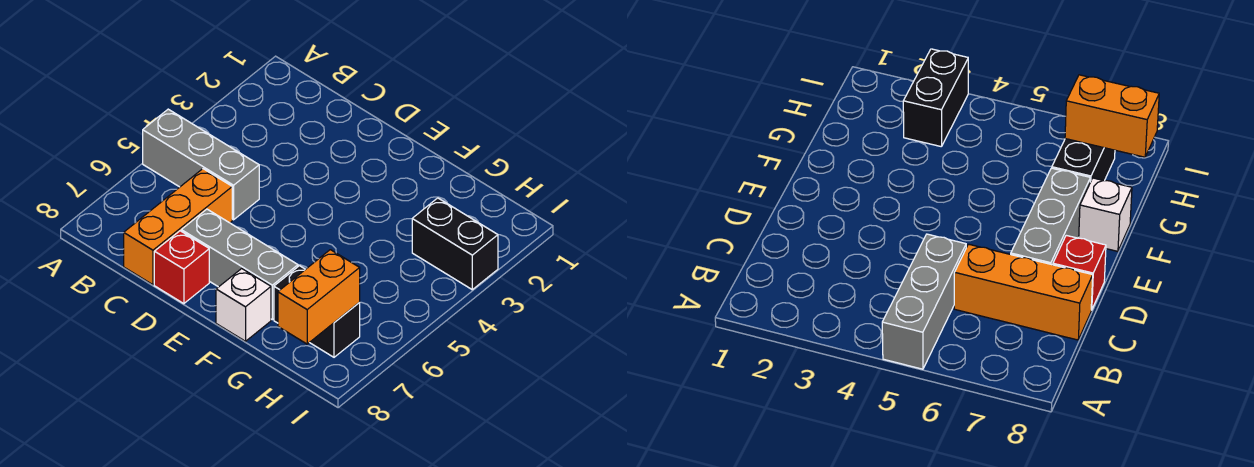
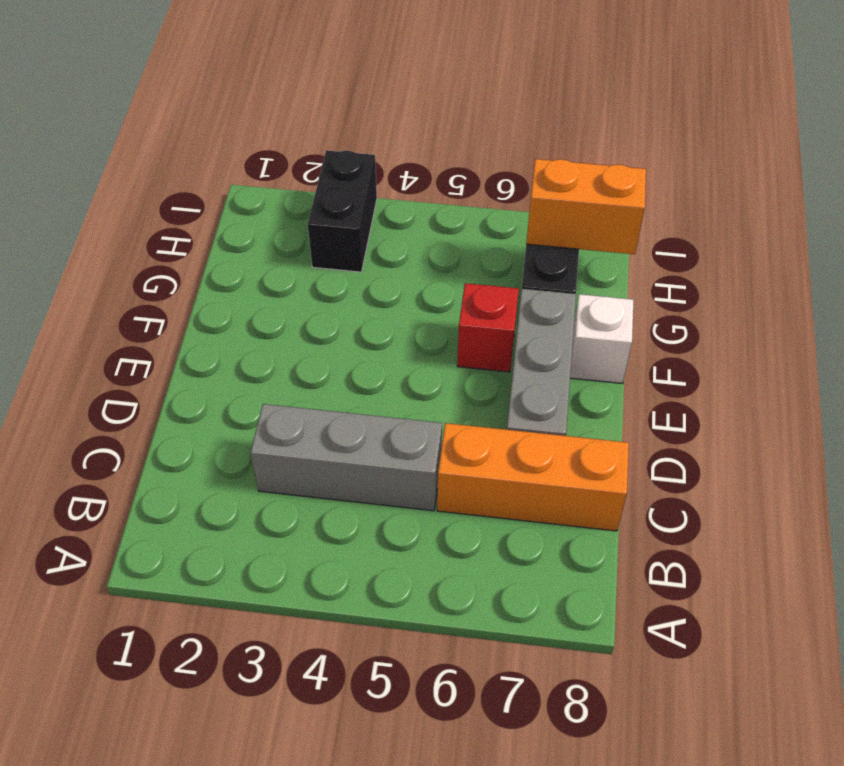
grey 1x3 brick [143,109,259,220] -> grey 1x3 brick turned to [251,404,442,511]
red 1x1 brick [154,231,209,304] -> red 1x1 brick moved to [457,283,519,372]

